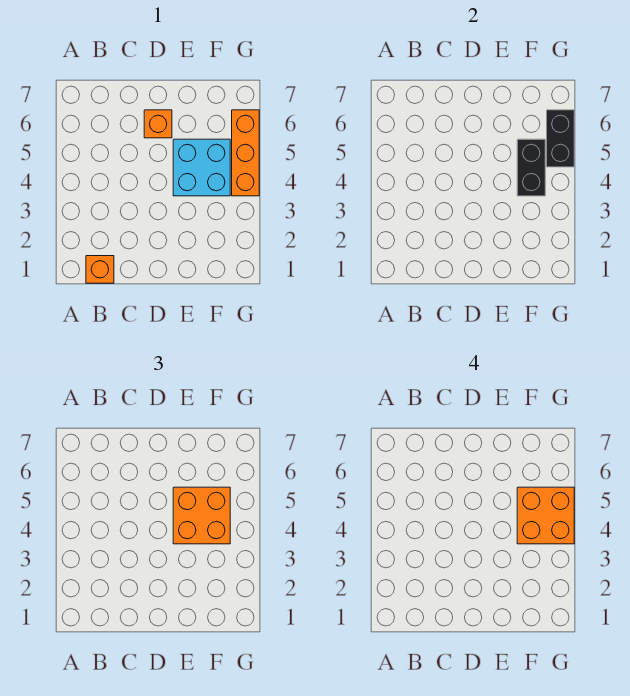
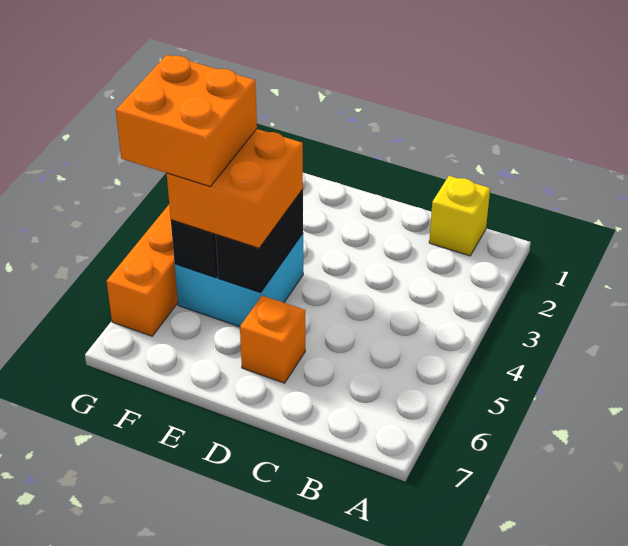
orange 1x1 brick [86,256,114,283] -> yellow 1x1 brick [429,176,490,256]
black 1x2 brick [547,110,574,167] -> black 1x2 brick moved to [216,189,303,293]

